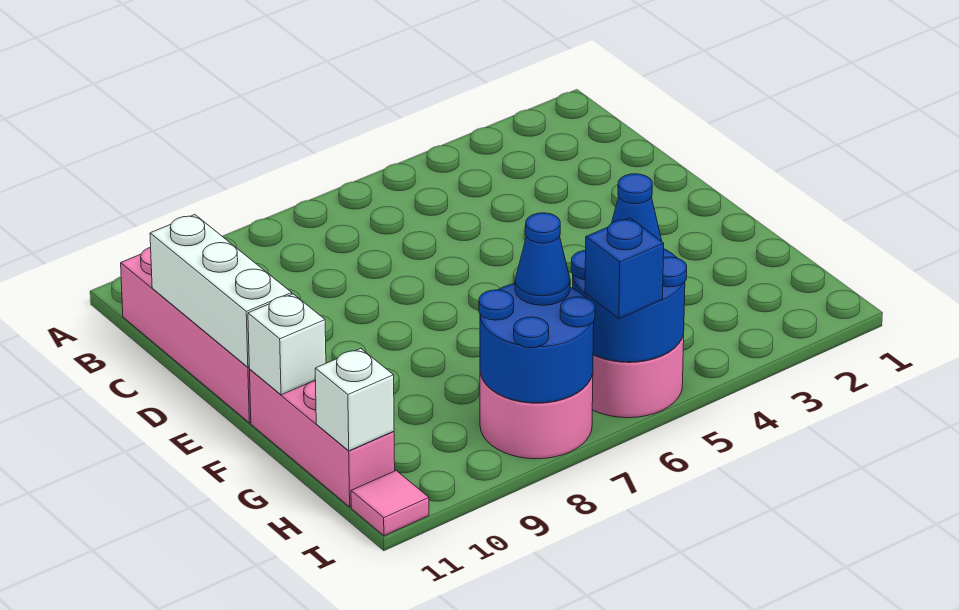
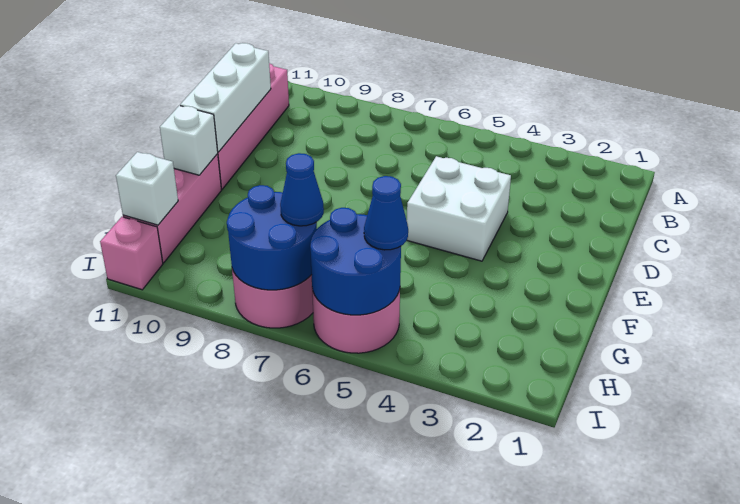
none -> white 2x2 brick [407,156,511,261]
blue 1x1 brick [585,218,664,319] -> none
pink 1x1 tile [351,471,429,536] -> pink 1x1 brick [100,217,163,290]

